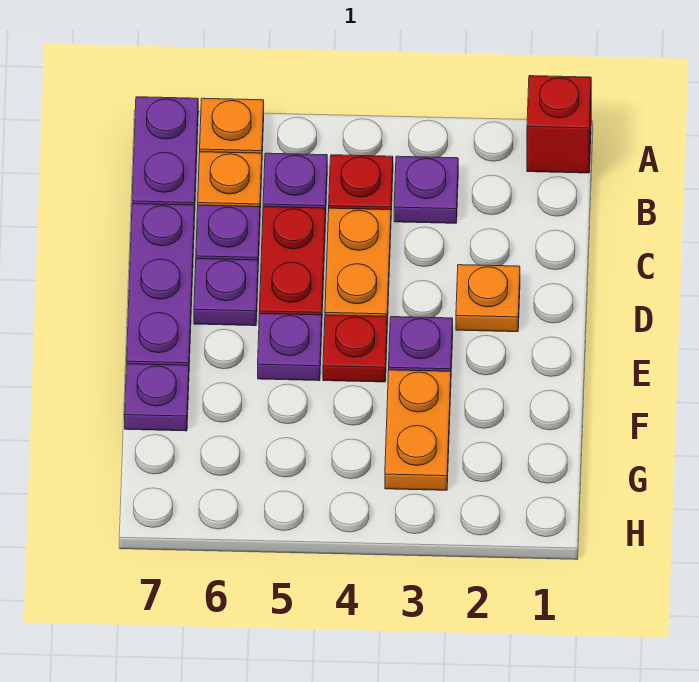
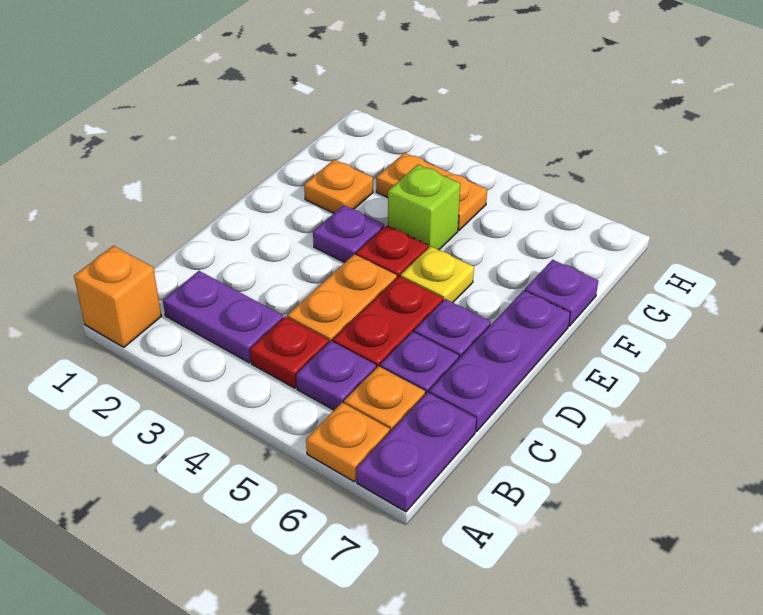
red 1x1 brick [527,76,591,173] -> orange 1x1 brick [74,246,161,347]
purple 1x1 plate [394,156,458,223] -> purple 1x2 plate [163,271,283,363]
orange 1x1 plate [456,265,520,332] -> orange 1x1 plate moved to [304,160,373,213]
purple 1x1 plate [258,314,322,381] -> yellow 1x1 plate [401,246,474,302]
orange 1x2 plate [385,370,451,490] -> orange 1x2 plate turned to [376,153,487,230]
none -> lime 1x1 brick [388,165,460,250]

